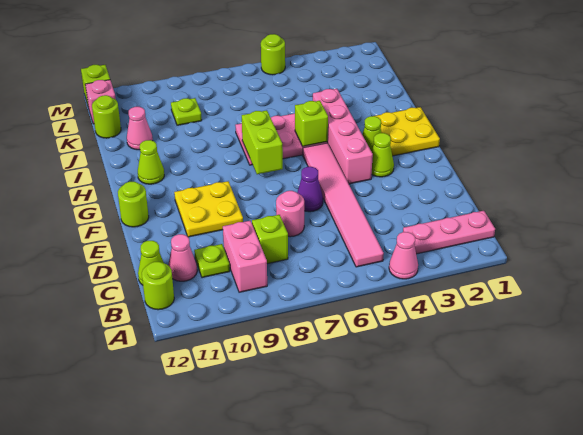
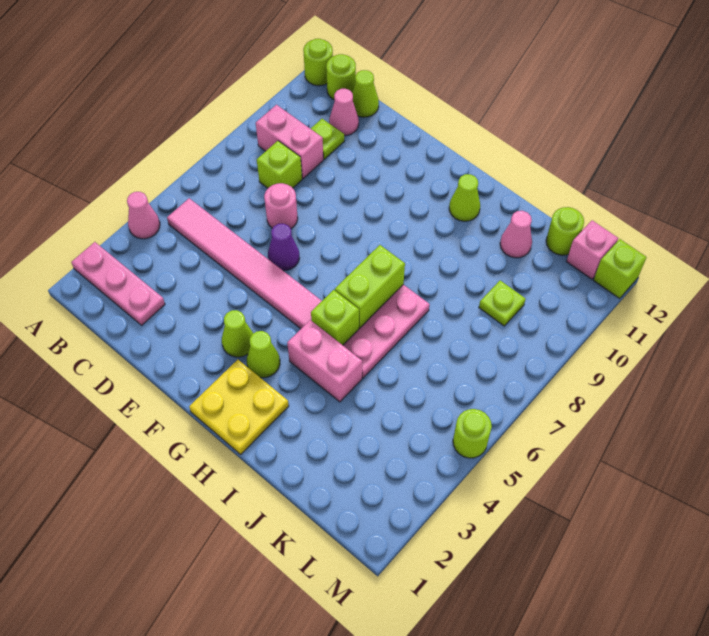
pink 1x3 plate [403,211,495,254] -> pink 1x3 plate turned to [71,242,165,325]
yellow 2x2 plate [174,181,243,237] -> none
pink 1x4 brick [313,89,373,184] -> pink 1x2 brick [287,320,362,402]
lime 1x1 round brick [118,182,149,227] -> lime 1x1 round brick moved to [303,39,333,86]
lime 1x2 brick [242,110,283,174] -> lime 1x2 brick turned to [335,245,405,328]

